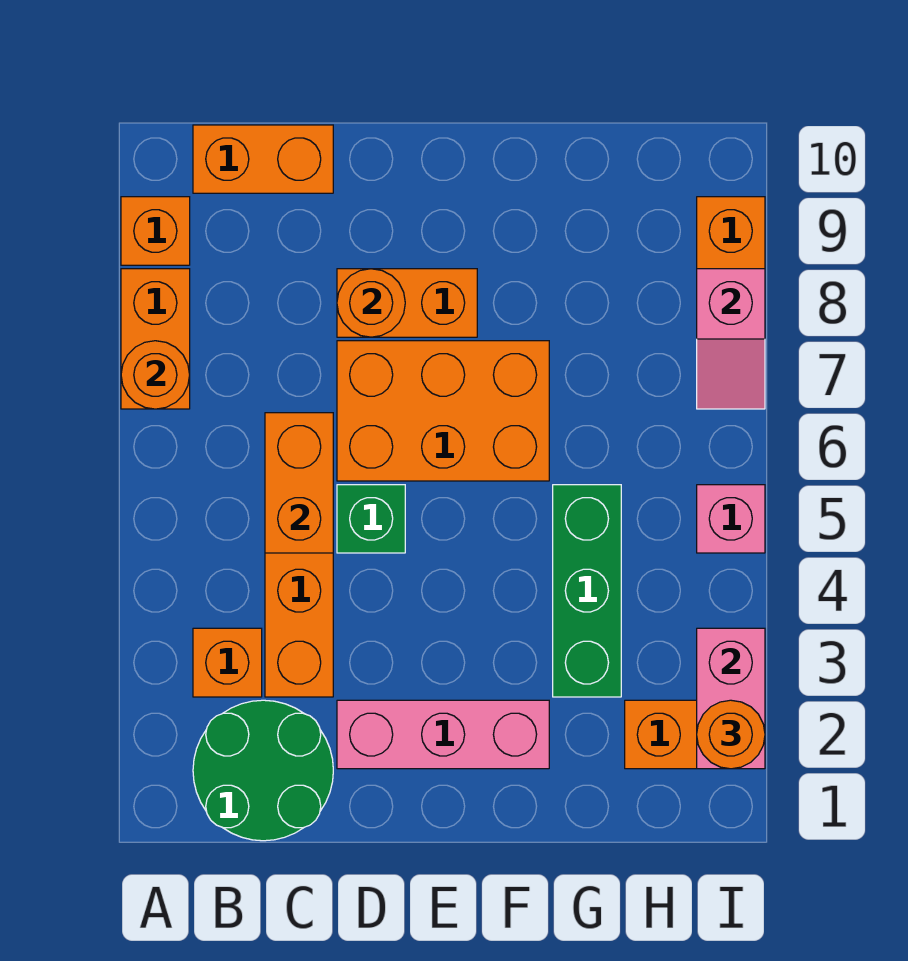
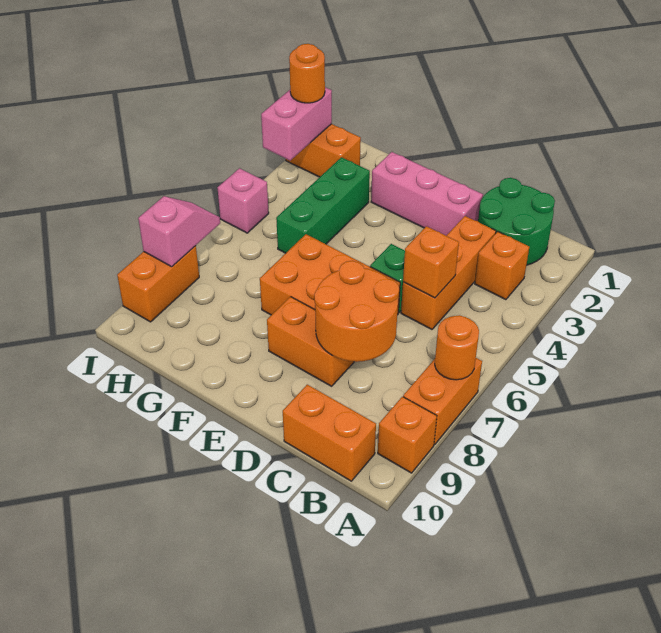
orange 1x2 brick [265,413,333,553] -> orange 1x1 brick [403,226,459,298]
orange 1x1 round brick [337,269,405,337] -> orange 2x2 round brick [314,261,399,362]

